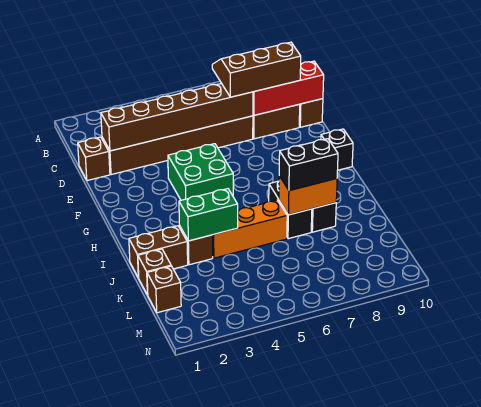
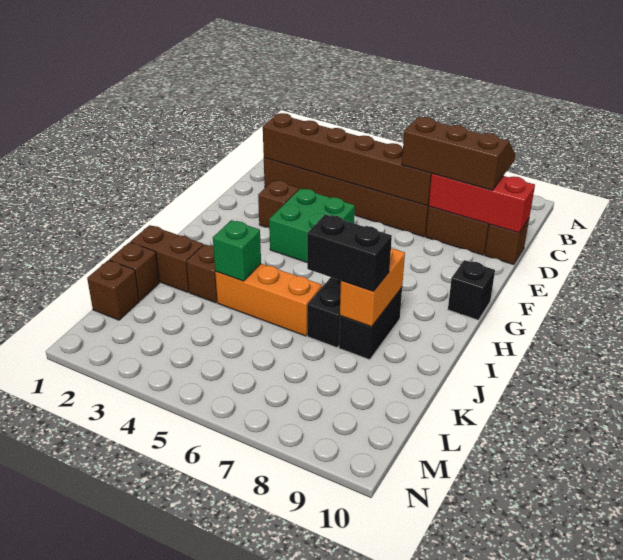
brown 1x1 brick [78,137,110,181] -> brown 1x1 brick moved to [258,180,299,228]
green 1x2 brick [179,189,238,241] -> green 1x1 brick [213,220,261,281]
orange 1x2 brick [279,176,337,215] -> orange 1x2 brick turned to [340,247,405,327]

